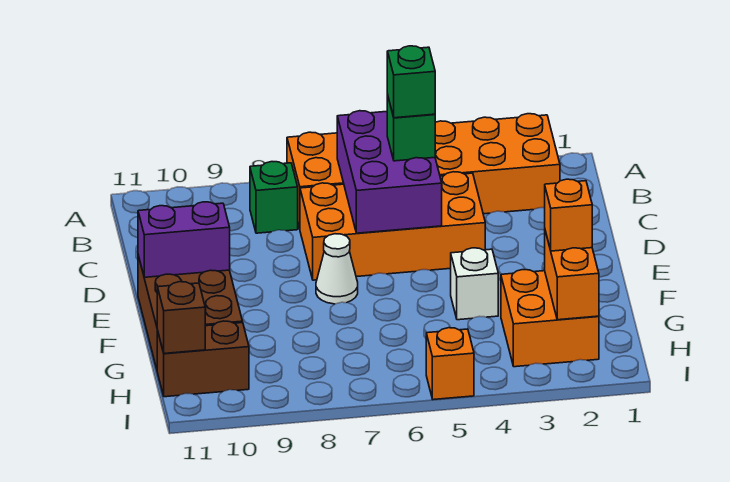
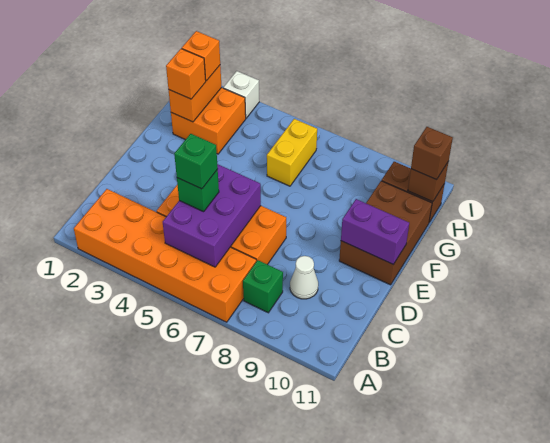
white 1x1 cone [316,234,358,304] -> white 1x1 cone moved to [290,256,318,299]
white 1x1 brick [451,248,498,320] -> white 1x1 brick moved to [223,71,259,118]
none -> yellow 1x2 brick [267,119,317,186]
none -> brown 1x1 brick [411,127,453,180]
orange 1x1 brick [426,328,474,400] -> orange 1x1 brick moved to [182,31,220,81]

